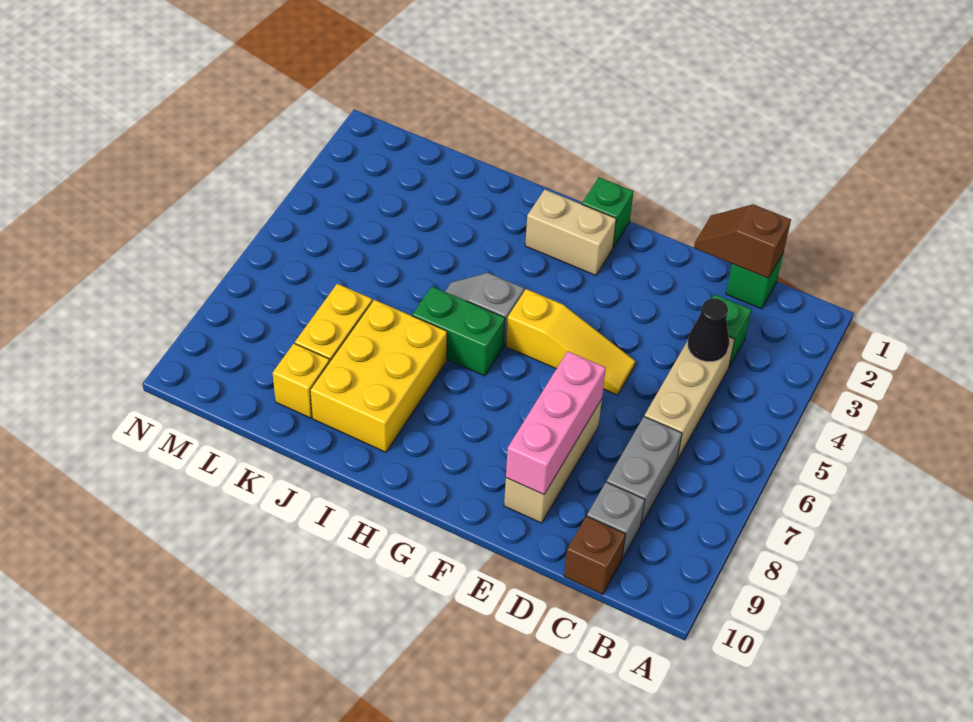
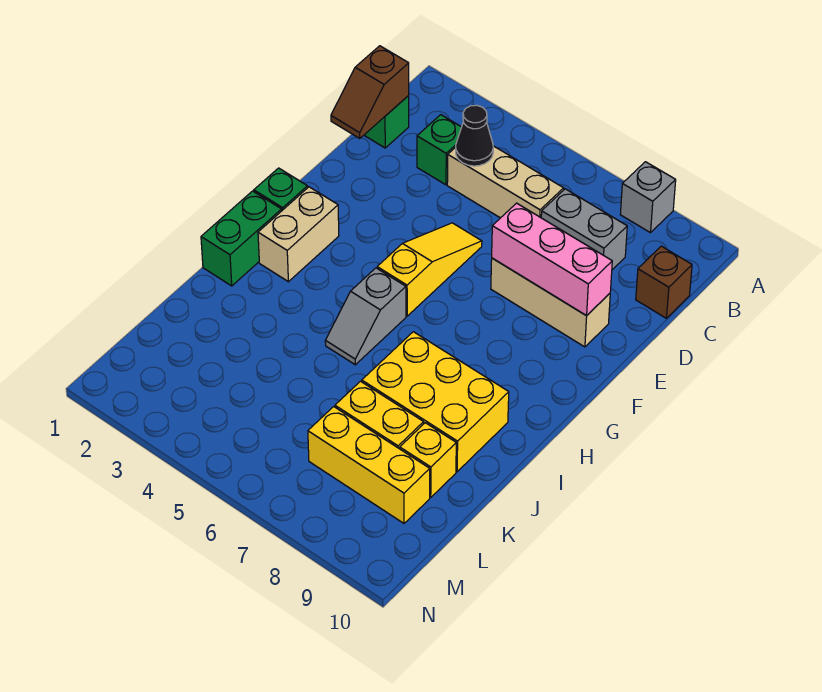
grey 1x1 brick [587,482,645,559] -> grey 1x1 brick moved to [620,162,676,233]
green 1x2 brick [412,286,505,376] -> green 1x2 brick moved to [201,191,282,286]
none -> yellow 1x3 brick [308,407,430,523]

